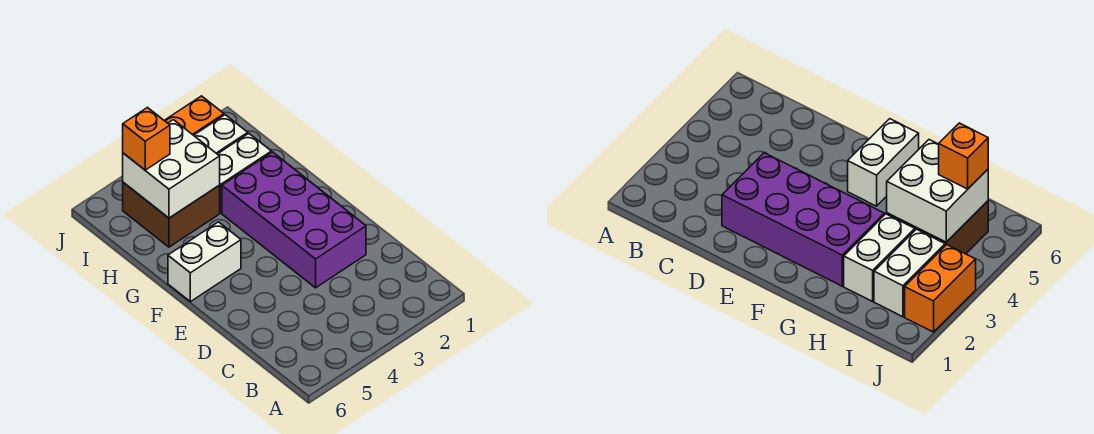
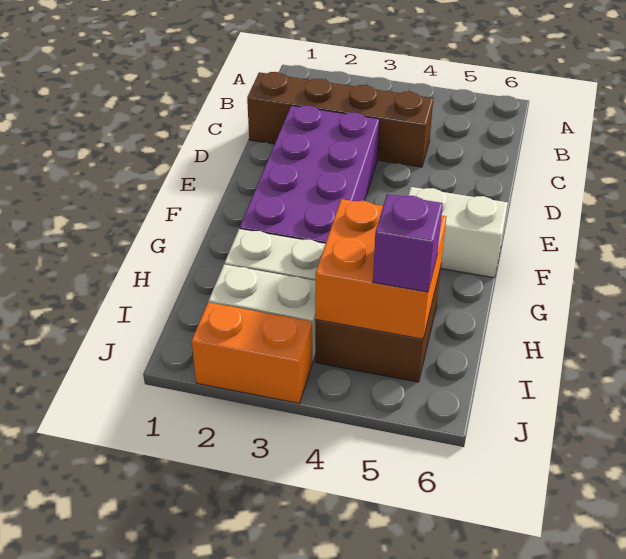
none -> brown 1x4 brick [247,72,433,167]
white 2x2 brick [123,120,220,218] -> orange 2x2 brick [315,199,446,339]
orange 1x1 brick [123,108,170,170] -> purple 1x1 brick [373,194,443,292]

